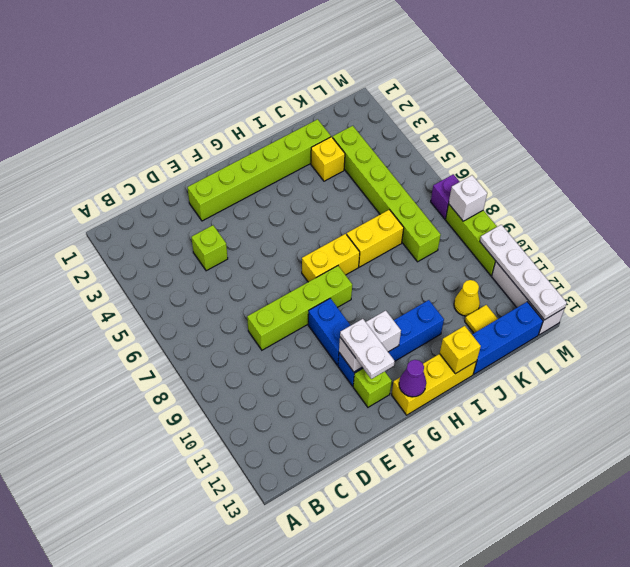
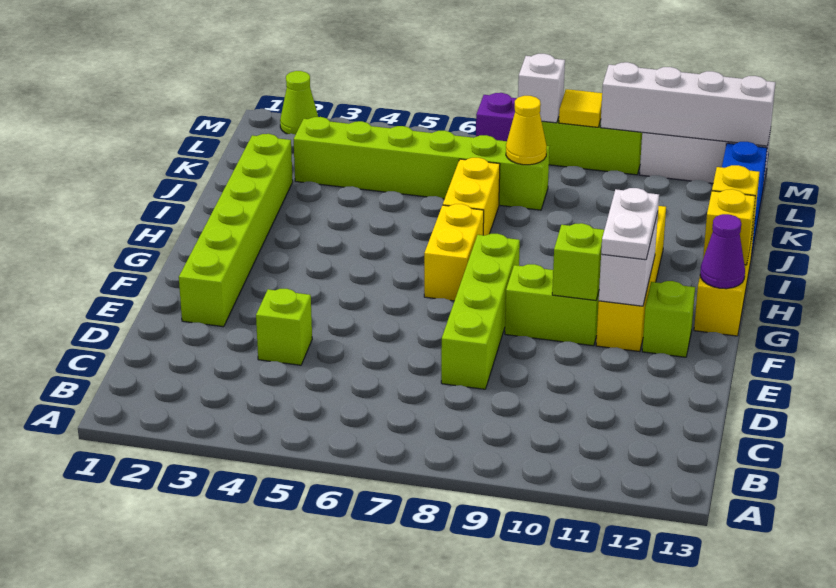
blue 1x2 brick [308,298,351,365] -> lime 1x2 brick [505,264,599,346]
none -> lime 1x1 brick [552,223,604,300]
blue 1x4 brick [338,300,444,386] -> yellow 1x4 brick [596,206,666,352]
white 1x2 plate [340,319,395,379] -> white 1x2 plate turned to [601,188,659,260]
yellow 1x1 brick [311,137,345,181] -> yellow 1x1 brick moved to [703,189,755,265]
yellow 1x1 cone [454,280,480,316] -> yellow 1x1 cone moved to [506,96,547,165]
yellow 1x1 tile [465,305,498,333] -> yellow 1x1 tile moved to [559,89,602,127]
none -> lime 1x1 cone [280,71,318,135]
white 1x4 plate [480,225,567,320] -> white 1x4 brick [600,62,775,146]

